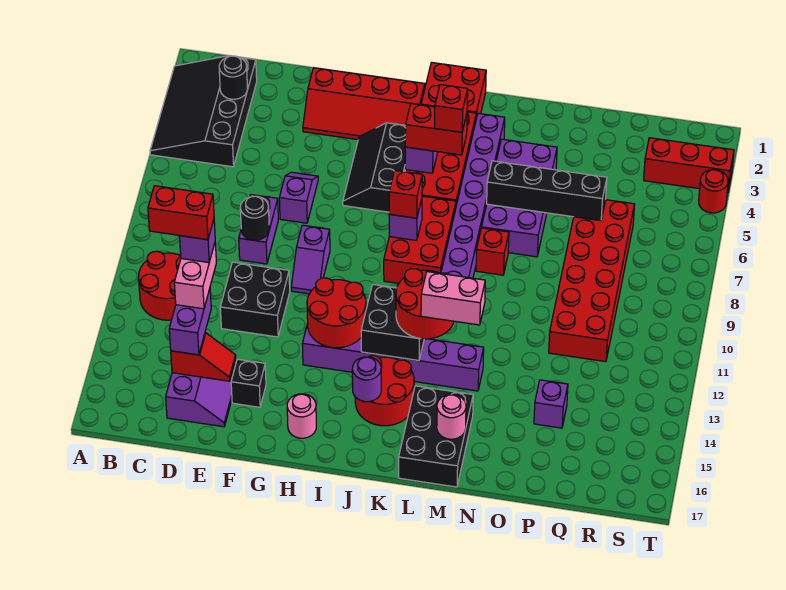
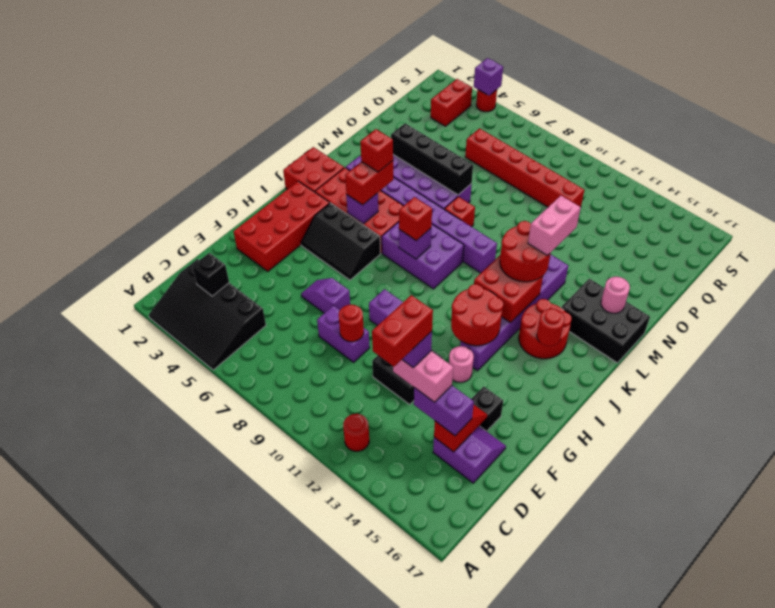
red 2x2 round brick [139,251,181,320] -> red 1x1 round brick [343,414,369,451]
black 1x1 round brick [219,56,247,99] -> black 1x1 brick [192,253,229,296]
black 1x1 round brick [240,196,269,240] -> red 1x1 round brick [339,305,364,342]
red 2x4 slope [303,68,425,140] -> red 2x4 brick [234,181,330,271]
pink 1x1 round brick [287,394,316,438] -> pink 1x1 round brick moved to [449,346,474,382]
red 2x3 brick [384,196,456,283] -> purple 2x3 brick [382,222,464,289]
black 2x2 brick [361,285,424,360] -> red 2x2 brick [474,256,543,323]
purple 1x1 round brick [352,357,381,402] -> red 1x1 round brick [537,309,565,346]
black 1x4 brick [487,161,607,221] -> black 1x4 brick turned to [391,123,473,195]
red 2x6 brick [549,200,635,362] -> red 1x6 brick [465,128,584,207]
purple 1x1 brick [534,380,568,428] -> purple 1x1 brick moved to [474,58,503,95]
red 1x3 brick [644,138,734,193] -> red 1x2 brick [431,79,472,126]

